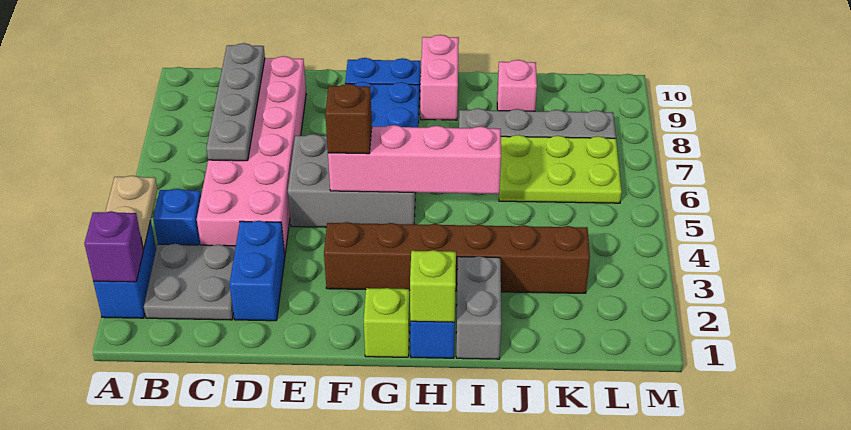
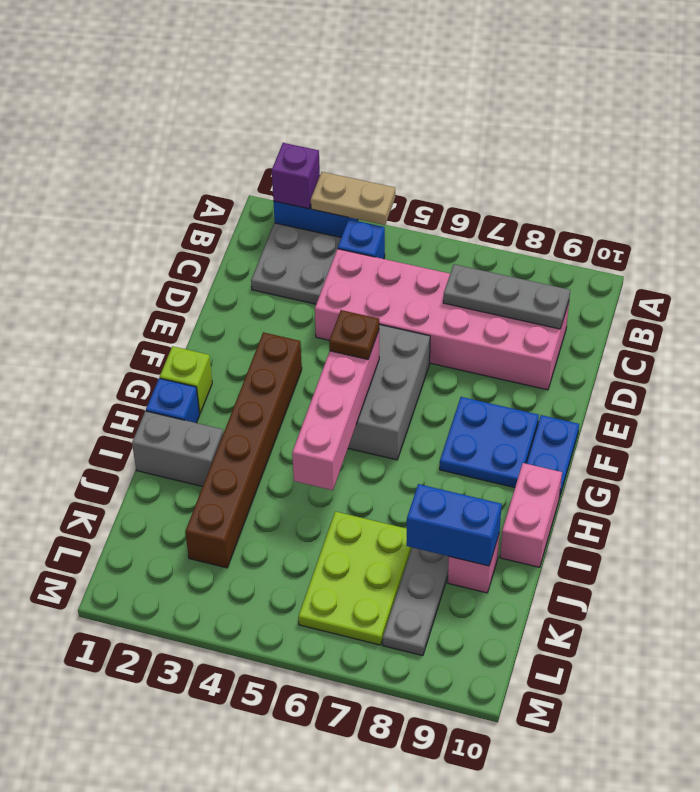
grey 1x4 plate [206,43,265,161] -> grey 1x3 plate [443,264,570,329]
blue 1x2 brick [230,221,285,321] -> blue 1x2 brick moved to [406,484,502,566]
brown 1x1 brick [325,84,372,154] -> brown 1x1 plate [329,310,379,359]
lime 1x1 brick [410,250,456,322] -> none
pink 1x2 brick [420,35,459,120] -> pink 1x2 brick turned to [500,463,562,567]

